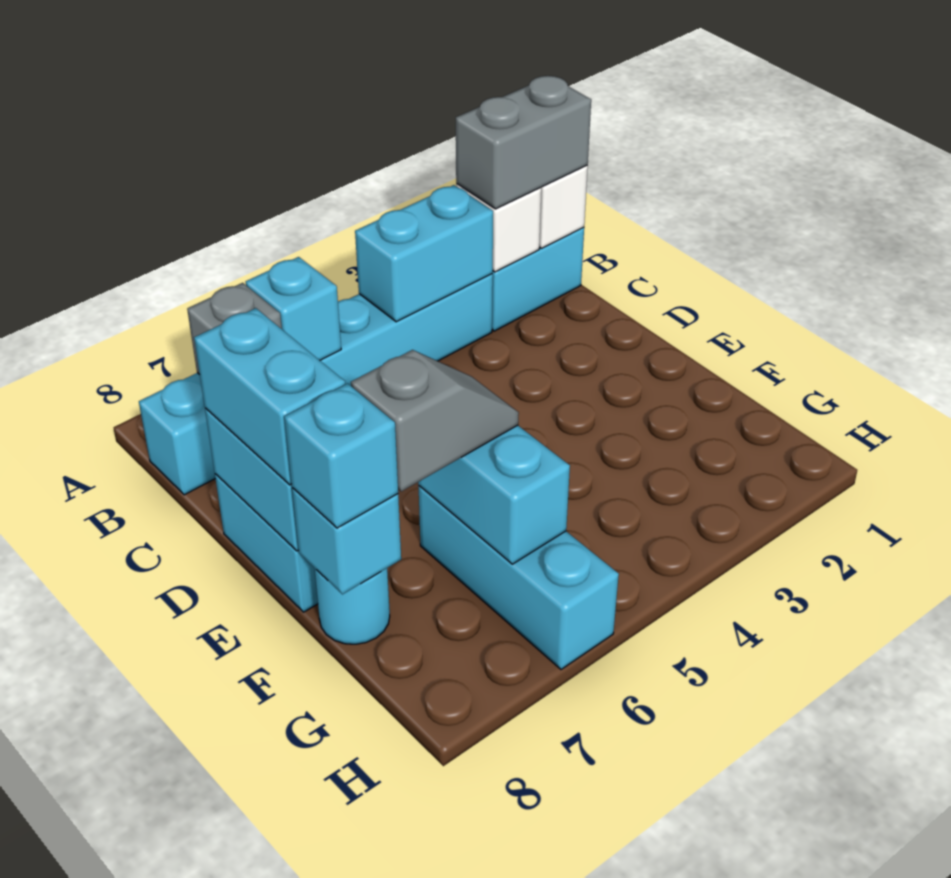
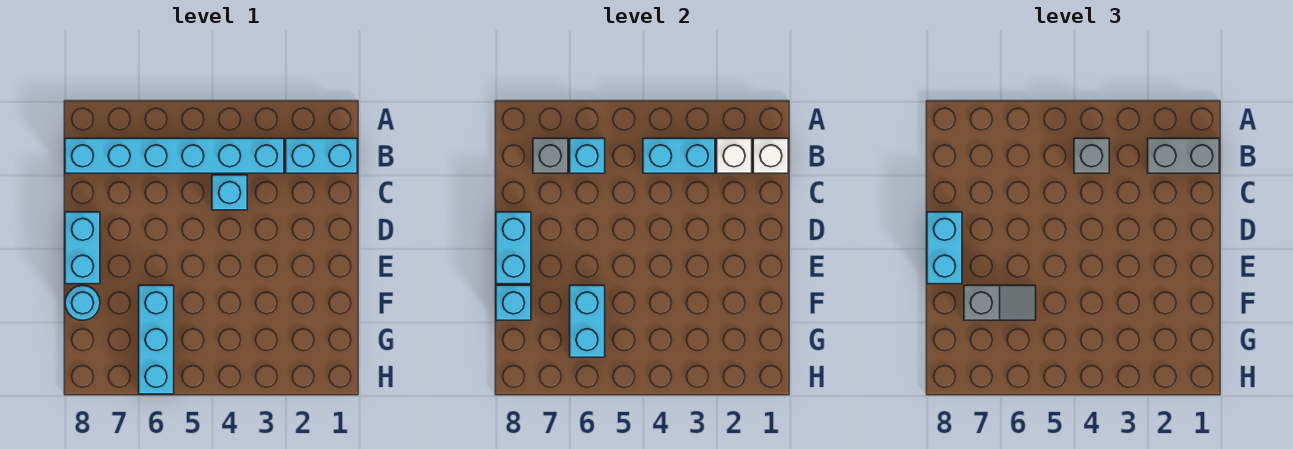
none -> grey 1x1 brick [1074,138,1109,173]
cyan 1x1 brick [284,384,398,528] -> cyan 1x1 brick moved to [212,175,247,210]

